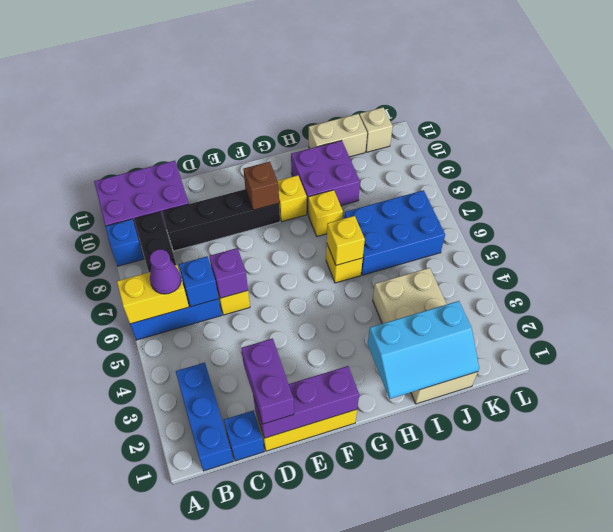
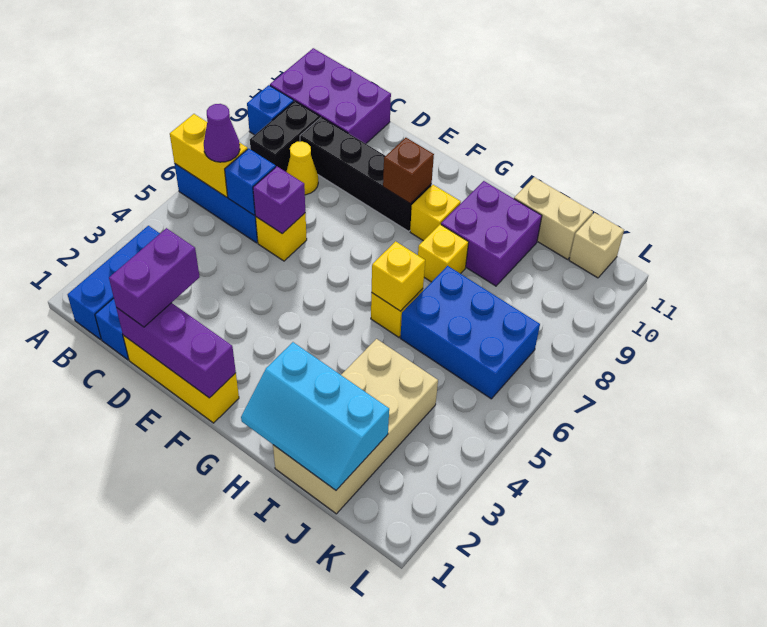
none -> yellow 1x1 cone [286,142,318,195]

